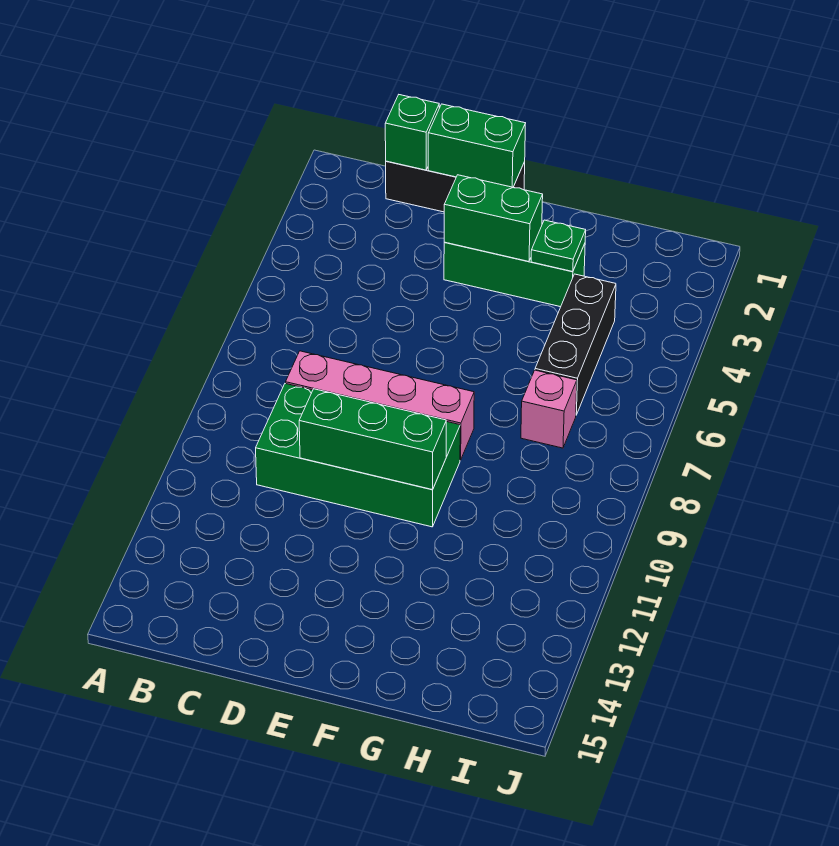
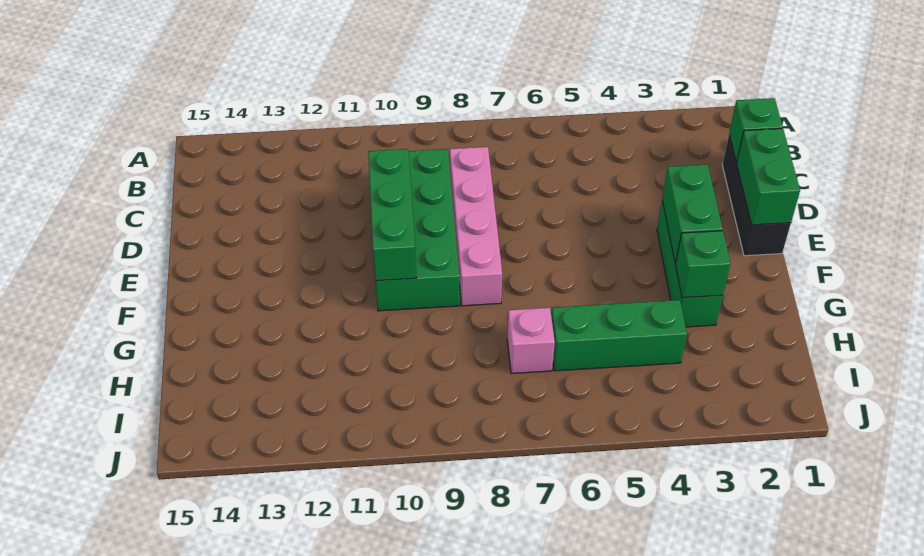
green 1x1 plate [531,220,586,272] -> green 1x1 brick [675,231,731,298]
black 1x3 brick [535,274,616,415] -> green 1x3 brick [551,300,687,371]

